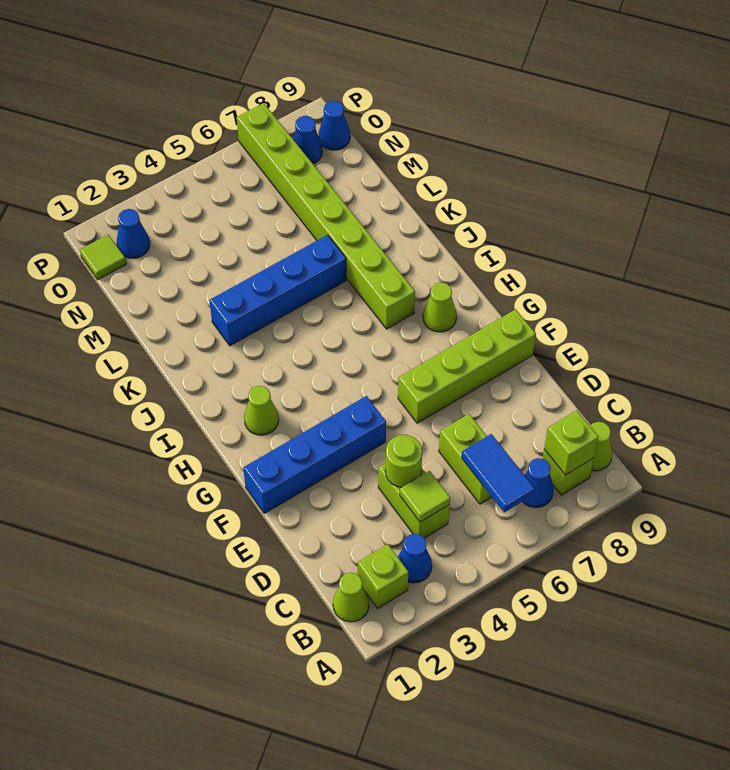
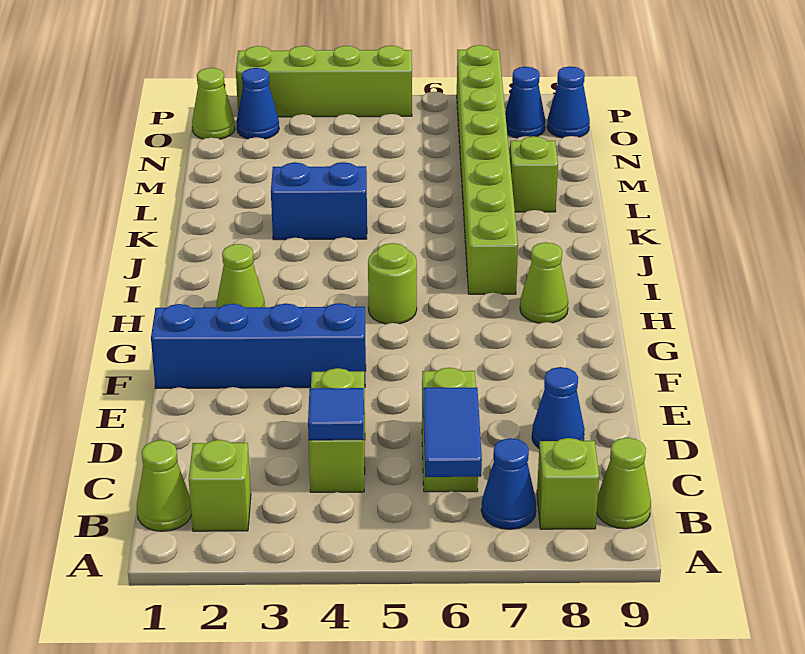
blue 1x1 cone [398,534,432,583] -> blue 1x1 cone moved to [532,367,585,448]
lime 1x1 brick [544,410,598,475] -> lime 1x1 brick moved to [510,136,558,212]
lime 1x1 tile [400,471,450,522] -> blue 1x1 tile [308,388,364,440]
lime 1x1 round brick [385,435,422,487] -> lime 1x1 round brick moved to [368,243,417,324]
lime 1x4 brick [398,309,536,423] -> lime 1x4 brick moved to [236,46,412,117]
blue 1x4 brick [209,235,346,346] -> blue 1x2 brick [271,162,367,240]
lime 1x1 tile [80,235,126,280] -> lime 1x1 cone [192,68,235,139]

